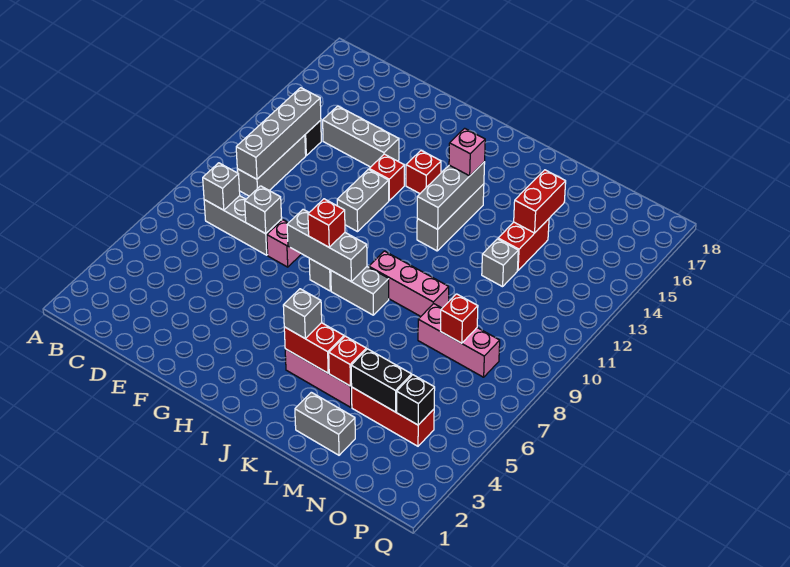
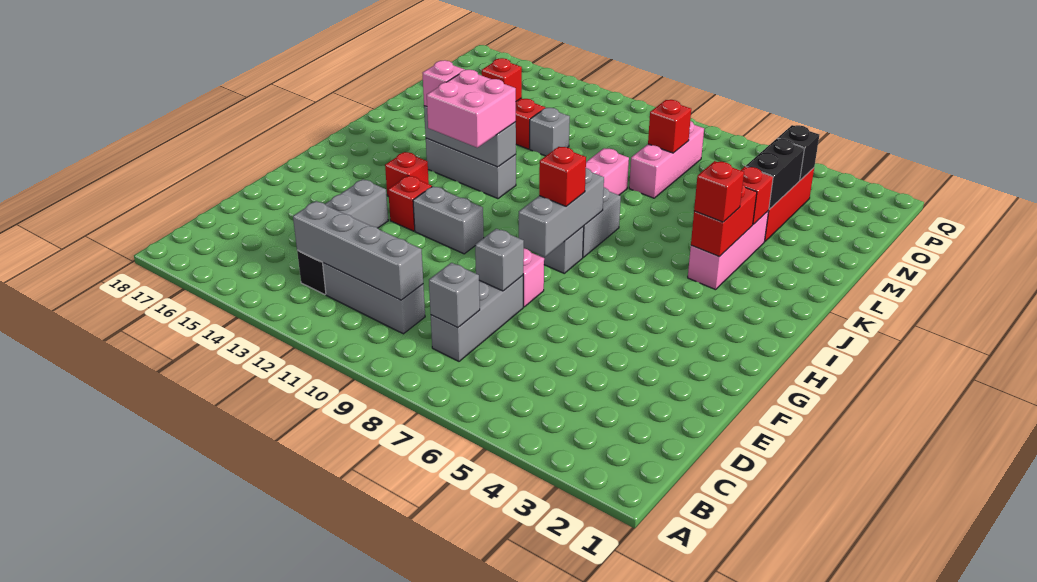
none -> pink 2x2 brick [427,70,516,148]
grey 1x1 brick [283,289,322,339] -> red 1x1 brick [694,161,744,222]
grey 1x2 brick [295,392,355,455] -> none
red 1x2 brick [514,170,566,233] -> red 1x1 brick [482,58,522,101]

